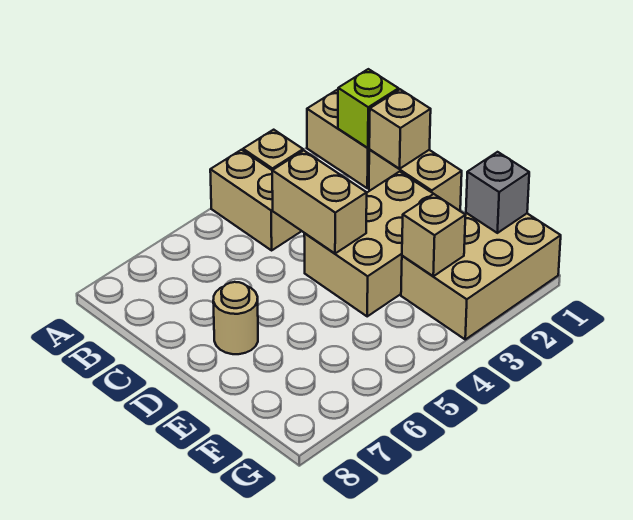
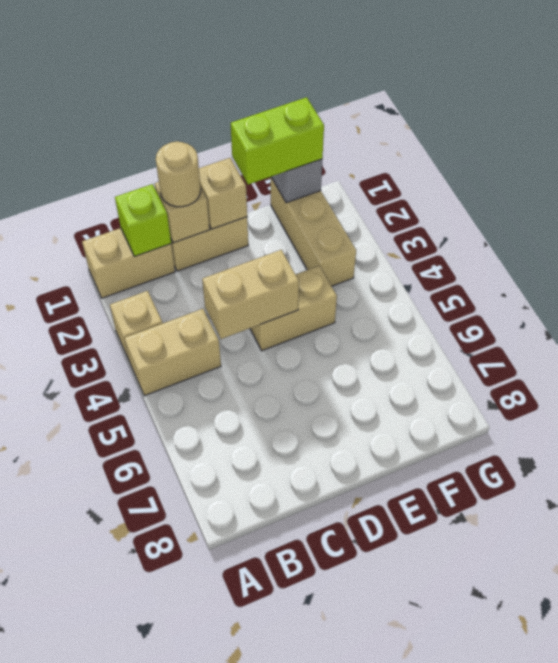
tan 2x3 brick [304,172,433,316] -> tan 1x2 brick [250,266,337,351]
tan 1x1 round brick [213,282,258,354] -> tan 1x1 round brick moved to [156,141,201,207]
none -> lime 1x2 brick [230,97,324,185]
tan 2x3 brick [401,213,561,339] -> tan 1x3 brick [271,178,356,286]
tan 1x1 brick [402,194,466,276] -> tan 1x1 brick moved to [199,158,247,229]

